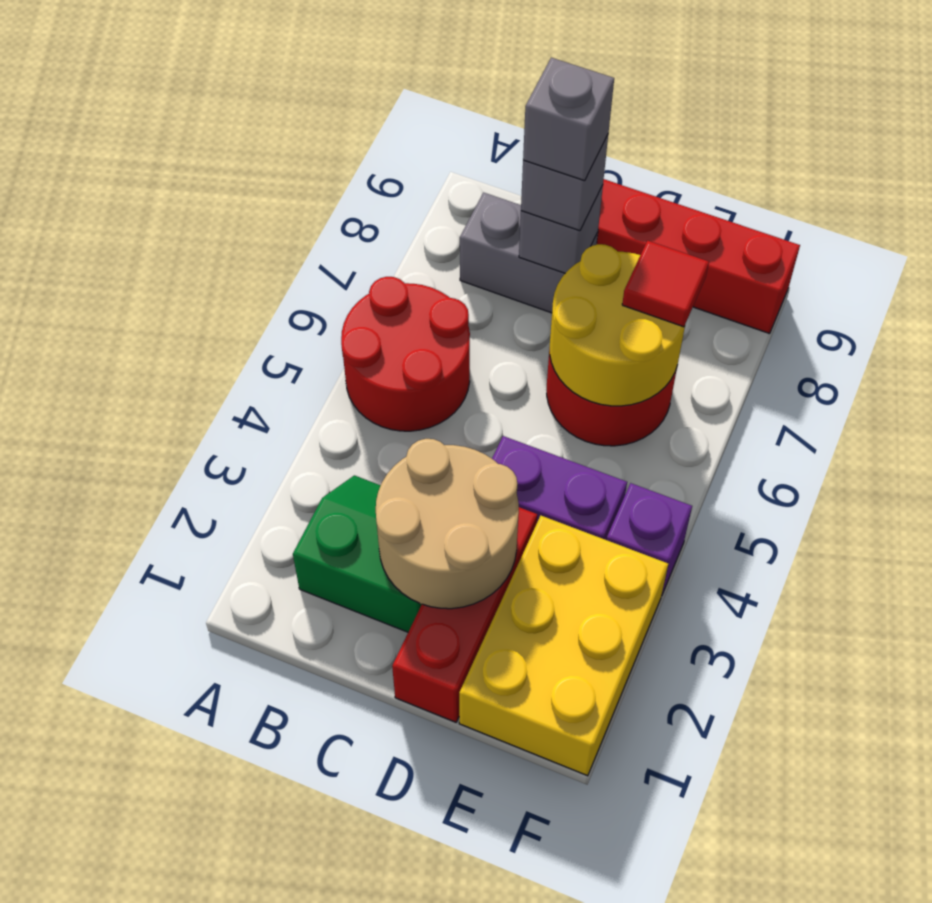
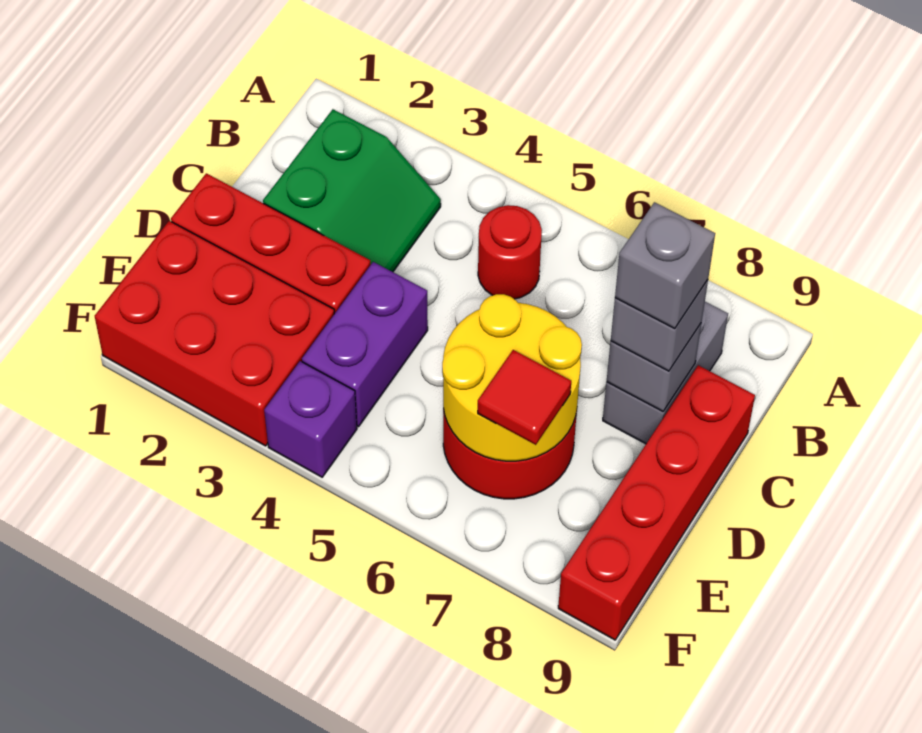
red 2x2 round brick [341,277,470,431] -> red 1x1 round brick [478,205,542,299]
tan 2x2 round brick [376,439,519,609] -> none
yellow 2x3 brick [459,516,668,776] -> red 2x3 brick [95,221,334,446]

